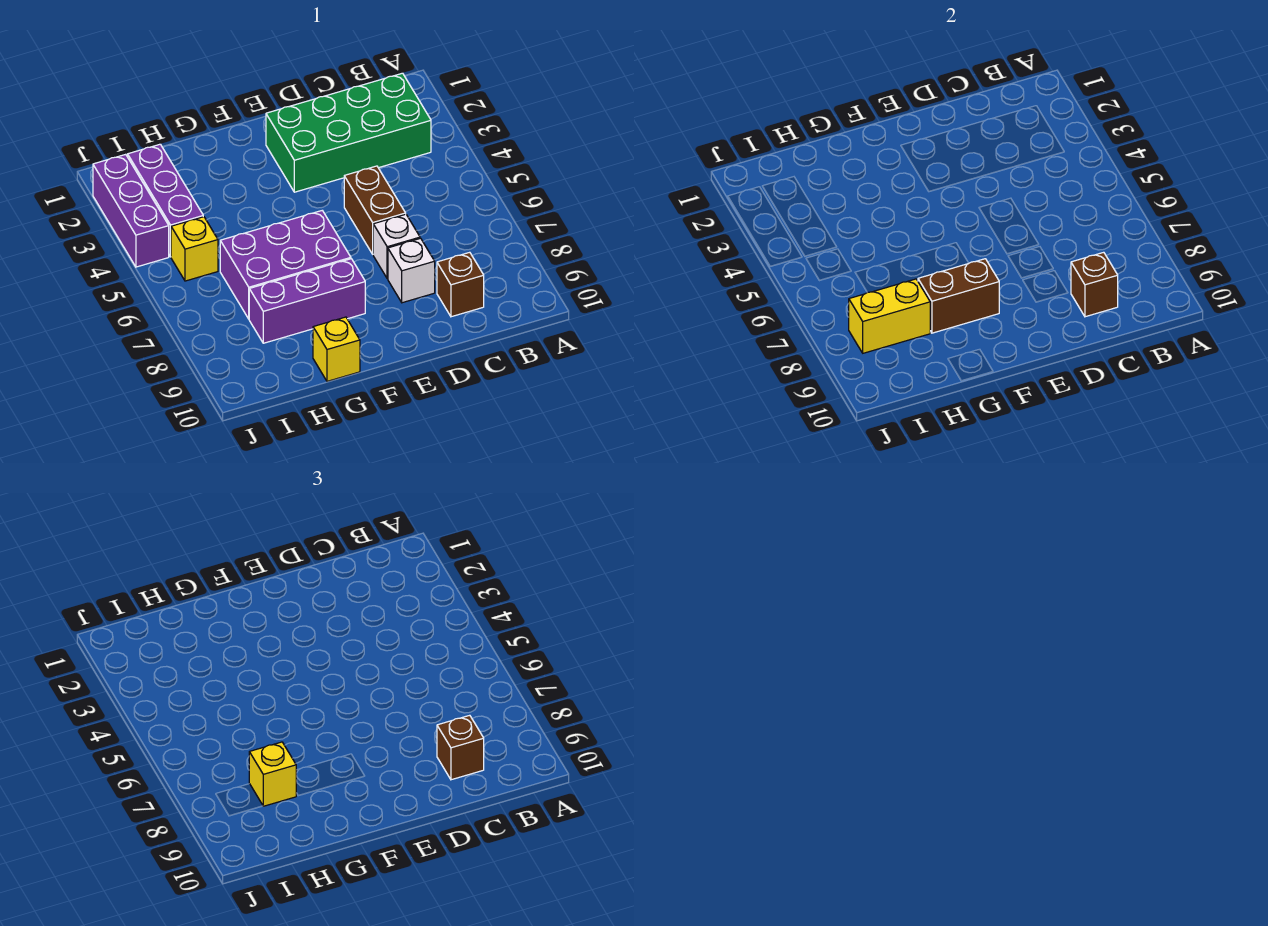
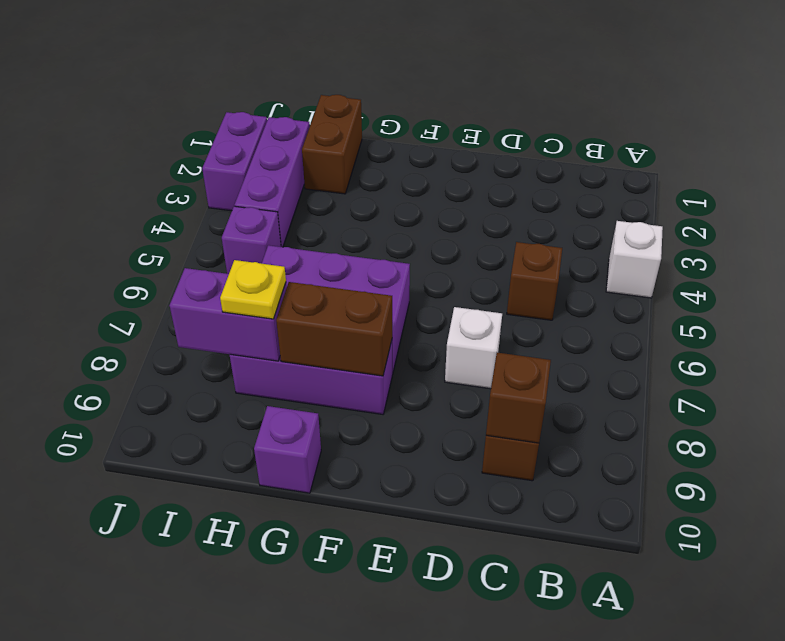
green 2x4 brick [266,73,431,192] -> none
brown 1x1 brick [437,715,484,780] -> brown 1x1 brick moved to [507,242,562,320]
brown 1x2 brick [344,166,406,254] -> brown 1x2 brick moved to [302,95,362,194]
white 1x1 brick [388,238,435,303] -> white 1x1 brick moved to [606,221,663,298]
yellow 1x1 brick [313,317,360,381] -> purple 1x1 brick [254,406,321,493]
yellow 1x2 brick [849,279,930,353] -> purple 1x2 brick [170,268,287,361]
yellow 1x1 brick [249,742,296,806] -> yellow 1x1 plate [220,260,286,319]
yellow 1x1 brick [171,217,218,281] -> purple 1x1 brick [222,206,281,274]
purple 1x3 brick [93,154,169,267] -> purple 1x2 brick [202,112,267,211]

